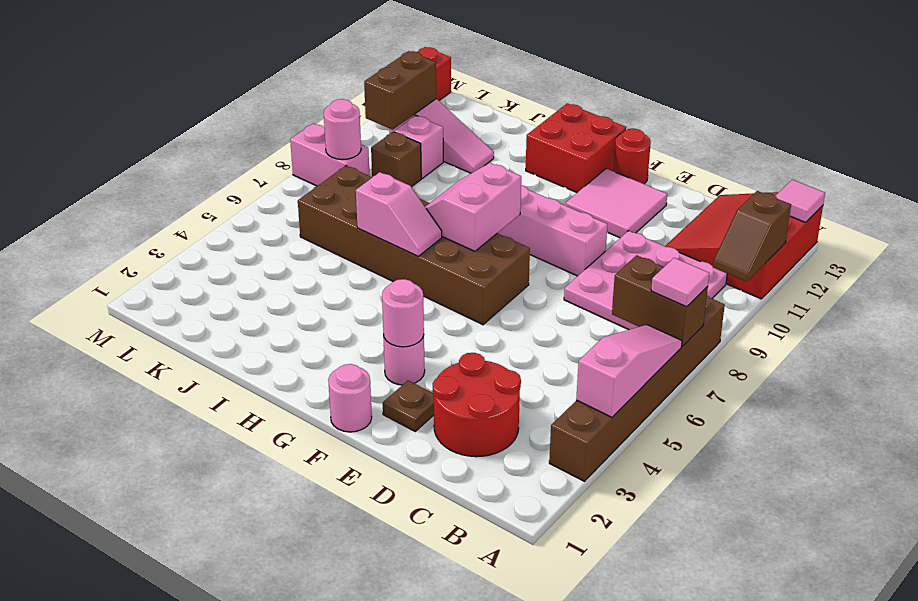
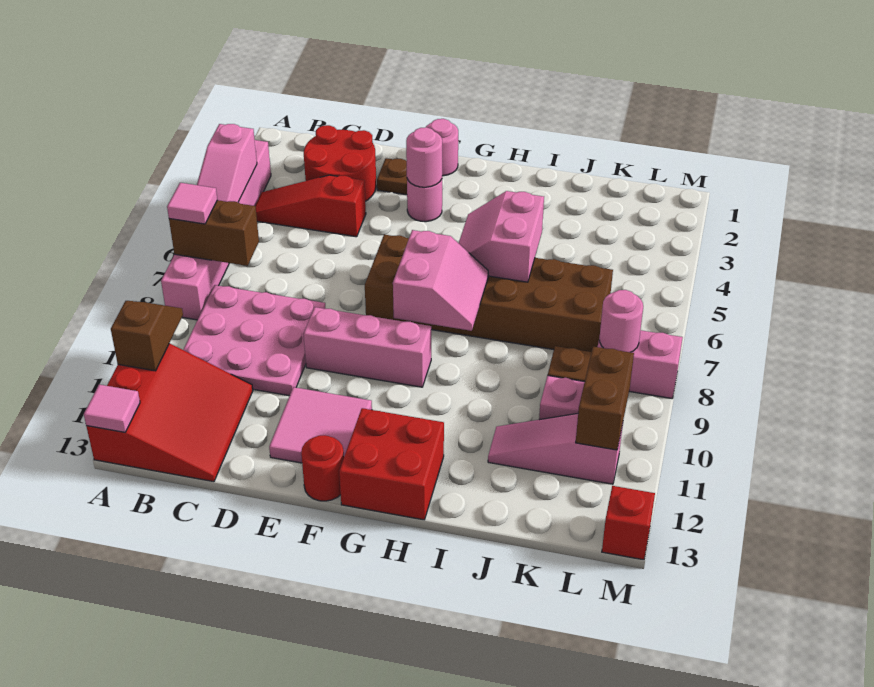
brown 1x6 brick [549,296,725,481] -> pink 1x6 brick [161,140,271,320]
none -> red 1x3 slope [255,175,366,237]
pink 1x2 slope [356,172,442,256] -> pink 2x2 slope [459,191,544,282]

